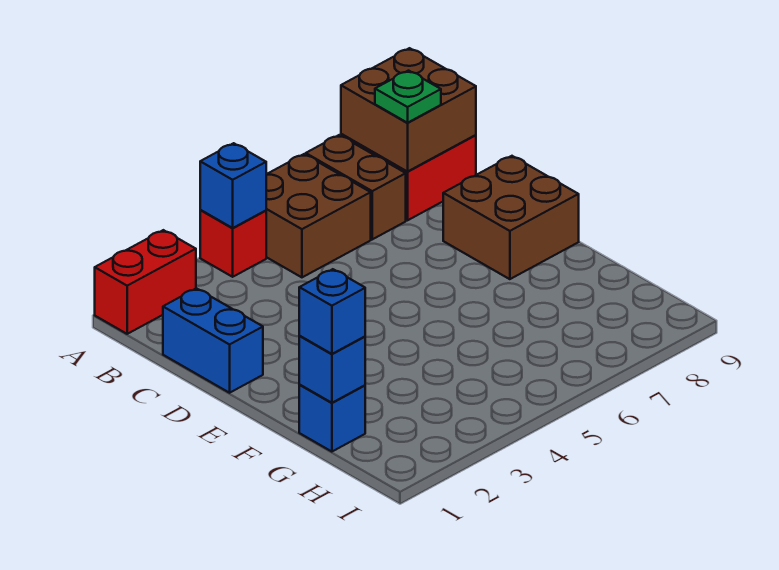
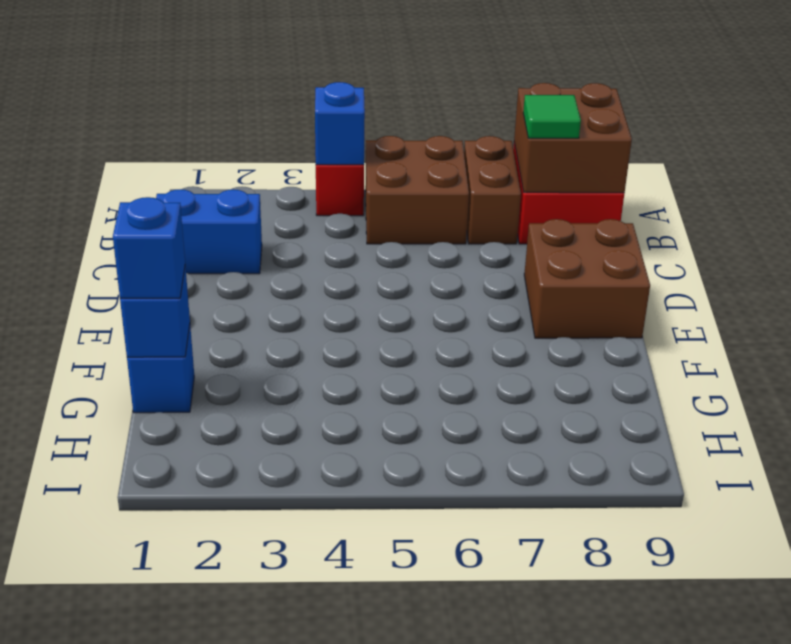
red 1x2 brick [95,230,196,334] -> none
green 1x1 plate [375,71,441,123] -> green 1x1 tile [523,95,581,138]
blue 1x2 brick [163,288,263,393] -> blue 1x2 brick turned to [156,189,262,274]

